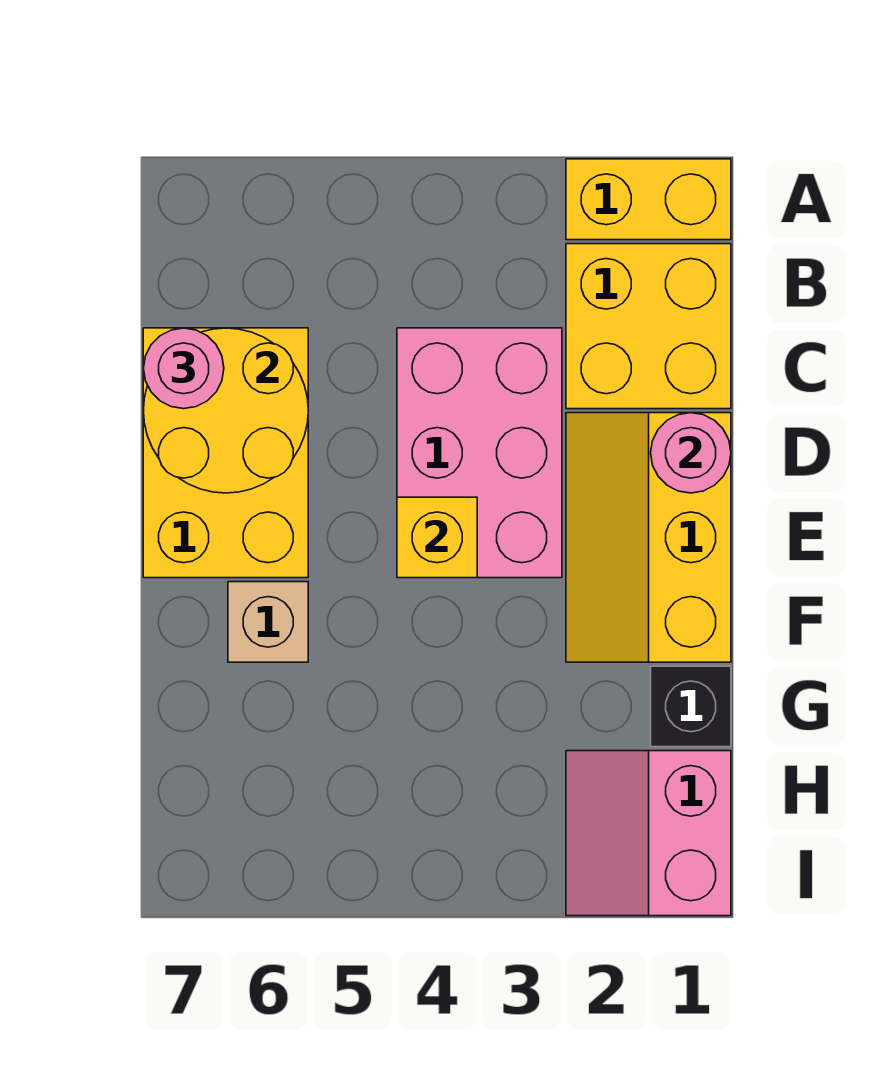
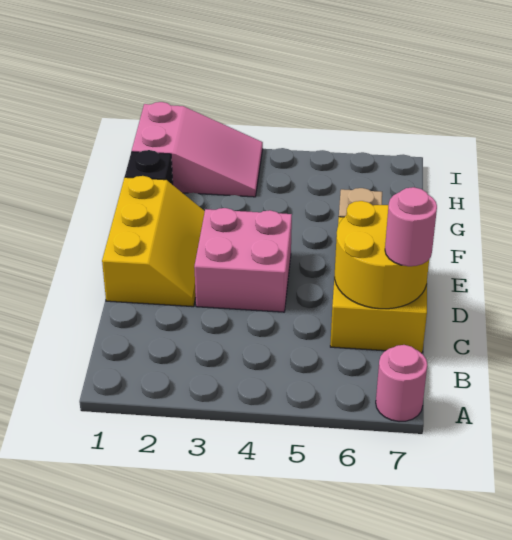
yellow 1x2 brick [566,159,731,240] -> none
yellow 2x2 brick [566,244,731,409] -> none
pink 2x3 brick [397,328,562,578] -> pink 2x2 brick [194,208,292,312]
pink 1x1 round brick [651,413,731,493] -> pink 1x1 round brick moved to [376,345,427,422]
yellow 1x1 brick [397,497,477,578] -> none
pink 2x2 slope [566,751,731,916] -> pink 2x3 slope [132,102,263,197]

